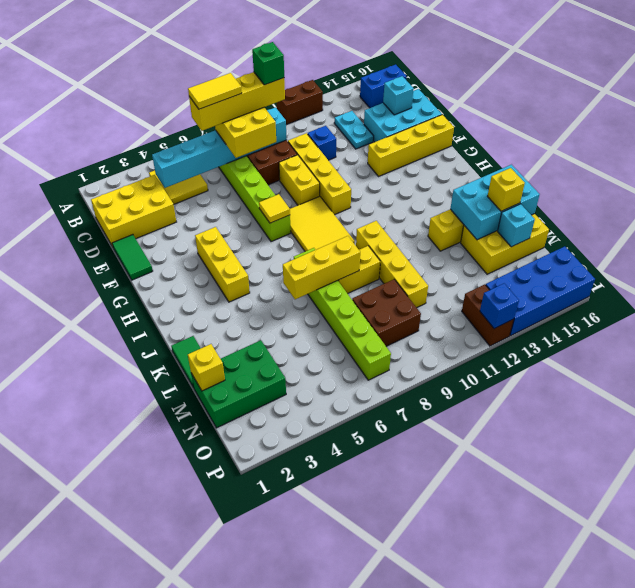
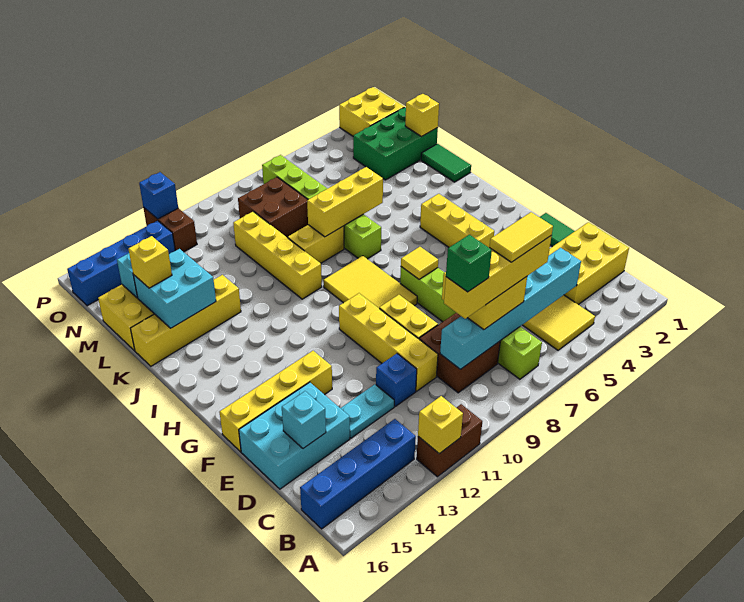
none -> yellow 1x1 brick [418,396,463,454]
blue 1x2 brick [360,64,406,108] -> blue 1x4 brick [300,419,416,529]
cyan 1x2 plate [334,111,374,149] -> cyan 1x2 plate turned to [341,384,394,438]
cyan 2x3 brick [450,165,540,240] -> cyan 2x2 brick [133,249,216,328]
none -> yellow 2x2 brick [339,87,404,136]
blue 2x4 brick [486,246,595,336] -> blue 1x4 brick [67,221,175,306]

